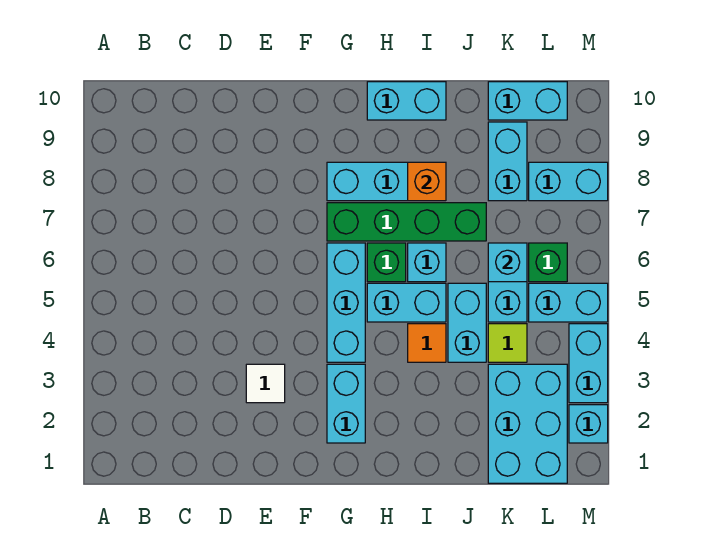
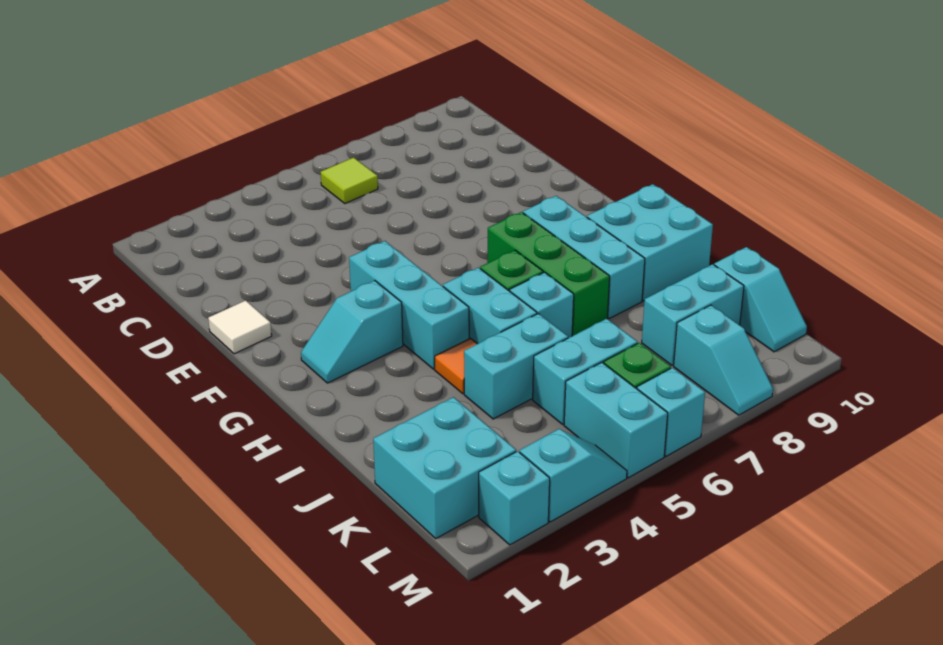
white 1x1 tile [246,364,285,403] -> white 1x1 tile moved to [208,300,272,354]
cyan 1x2 brick [327,364,365,443] -> cyan 1x2 slope [301,281,403,383]
cyan 1x3 brick [327,243,365,362] -> cyan 1x3 brick turned to [349,241,469,369]
green 1x4 brick [327,203,486,241] -> green 1x3 brick [487,212,610,336]
cyan 1x2 brick [367,82,446,120] -> cyan 2x2 brick [587,184,713,301]
orange 1x1 brick [408,162,446,201] -> none
cyan 2x3 brick [488,364,567,483] -> cyan 2x2 brick [373,397,516,538]
lime 1x1 tile [488,324,527,362] -> lime 1x1 tile moved to [321,157,378,203]
cyan 1x1 brick [488,243,527,282] -> cyan 1x1 brick moved to [637,368,705,456]
cyan 1x2 brick [488,82,567,120] -> cyan 1x2 slope [714,247,807,352]
cyan 1x2 brick [529,162,608,201] -> cyan 1x2 slope [674,305,773,415]
cyan 1x2 brick [569,324,608,403] -> cyan 1x2 slope [520,429,627,522]

